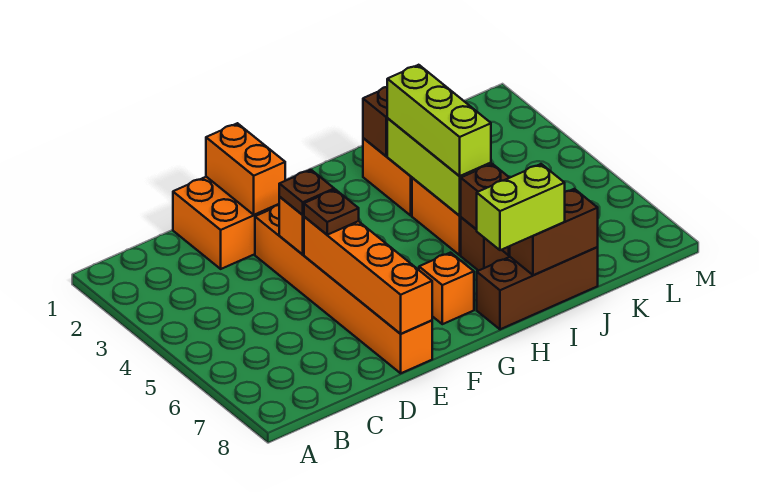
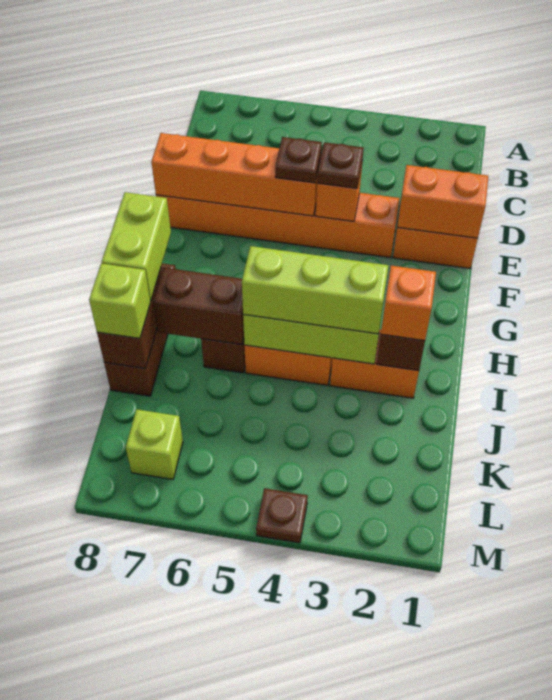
orange 1x1 brick [419,253,474,324] -> orange 1x1 brick moved to [381,266,436,341]
none -> lime 1x1 brick [89,263,150,338]
none -> lime 1x1 brick [126,409,183,479]
none -> brown 1x1 plate [256,488,308,543]

